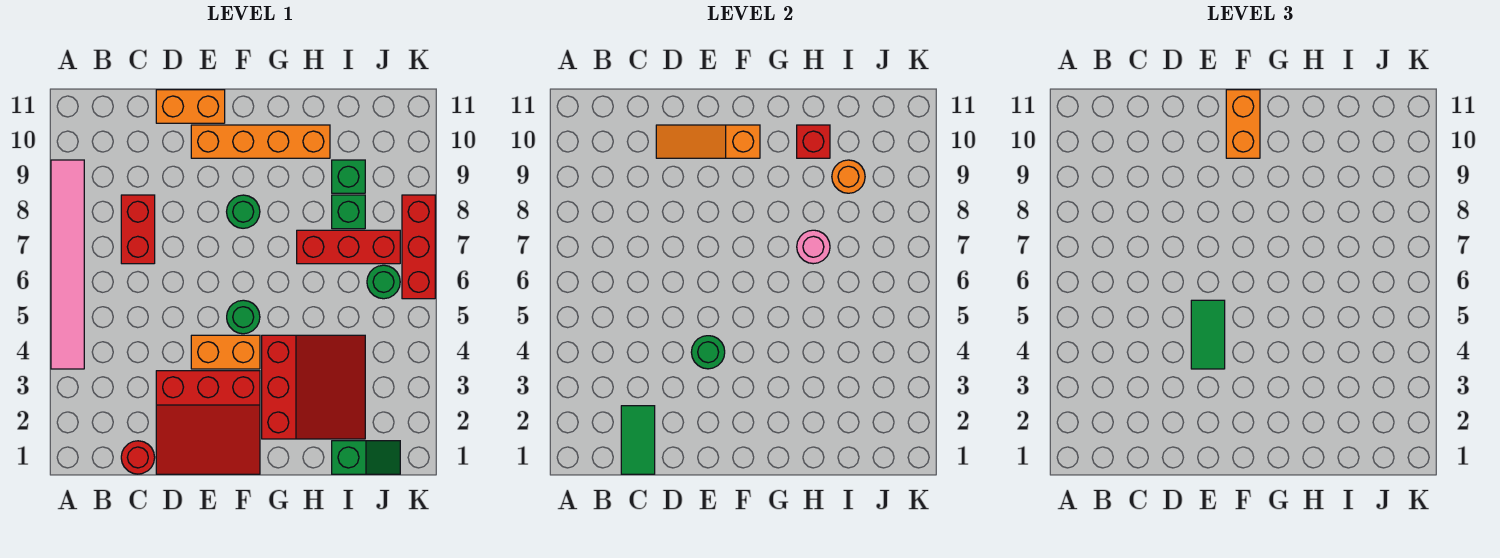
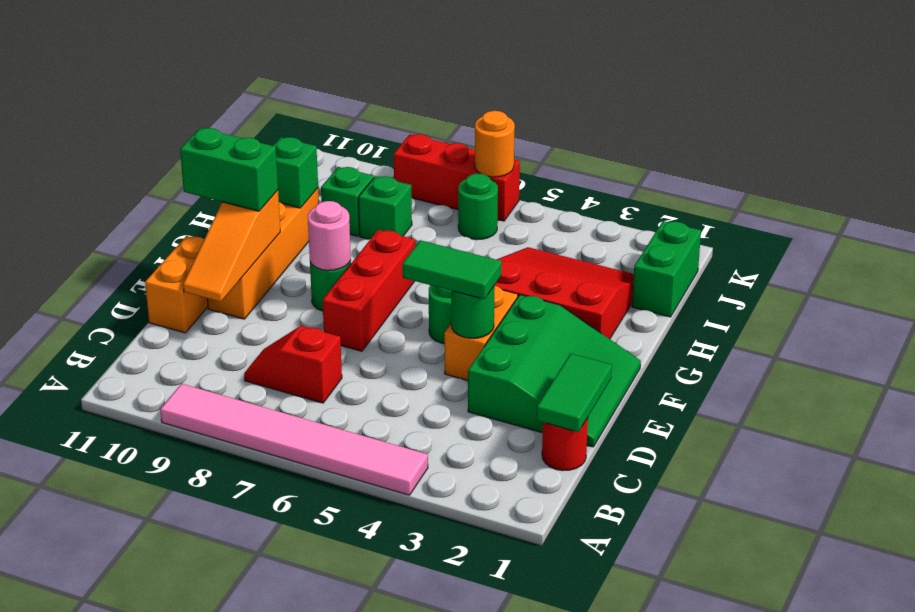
green 1x2 tile [621,406,655,474] -> green 1x2 tile turned to [536,354,612,432]
red 1x2 brick [121,195,155,264] -> red 1x2 slope [244,326,342,403]
red 3x3 slope [156,371,260,474] -> green 3x3 slope [468,295,641,447]
orange 1x2 brick [1226,90,1260,158] -> green 1x2 brick [180,128,278,211]
red 1x3 brick [297,230,400,264] -> red 1x3 brick moved to [323,230,415,351]
pink 1x1 round brick [797,230,830,264] -> pink 1x1 round brick moved to [308,201,351,270]
red 1x1 brick [797,125,830,158] -> green 1x1 brick [273,137,318,208]
green 1x2 slope [332,441,400,474] -> green 1x2 brick [632,221,701,317]
orange 1x1 round brick [832,160,865,193] -> orange 1x1 round brick moved to [475,111,515,177]

